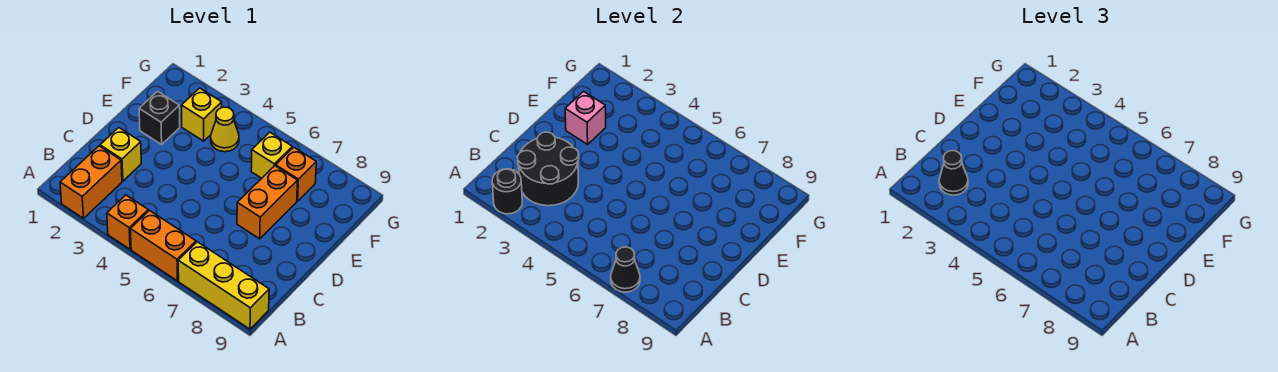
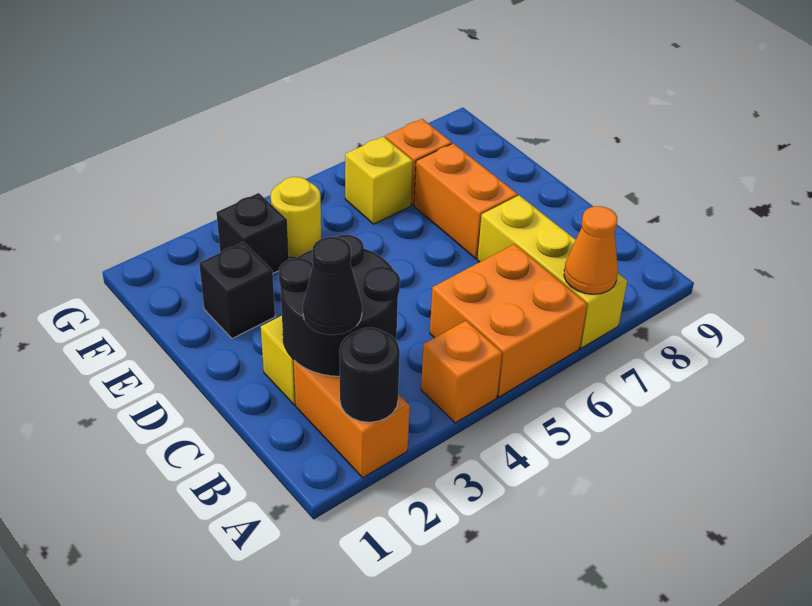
orange 1x2 brick [130,211,196,281] -> orange 2x2 brick [430,244,587,397]
yellow 1x3 brick [178,242,269,329] -> yellow 1x3 brick turned to [478,195,627,348]
black 1x1 cone [611,247,640,292] -> orange 1x1 cone [564,206,618,294]
pink 1x1 brick [565,91,606,144] -> none
yellow 1x1 brick [181,88,222,141] -> black 1x1 brick [216,193,289,273]
yellow 1x1 cone [211,107,239,152] -> yellow 1x1 round brick [271,177,321,258]

